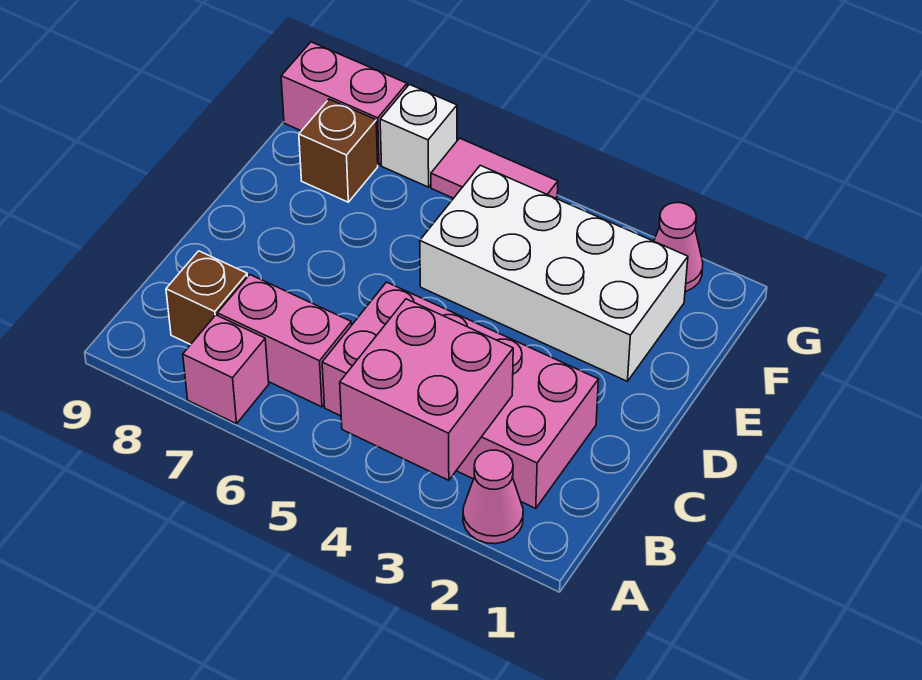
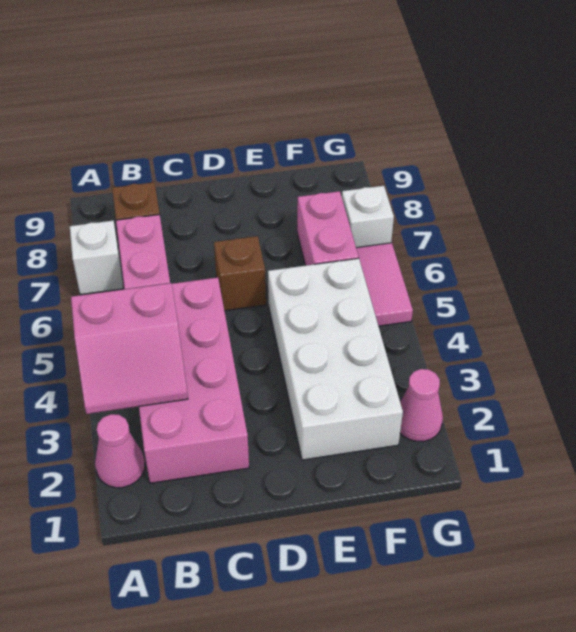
pink 2x2 brick [340,299,513,480] -> pink 2x2 slope [71,283,188,414]
pink 1x1 brick [183,315,269,424] -> white 1x1 brick [70,221,124,295]
brown 1x1 brick [299,99,378,202] -> brown 1x1 brick moved to [214,236,266,311]
pink 1x2 brick [281,42,407,165] -> pink 1x2 brick moved to [297,191,359,266]

